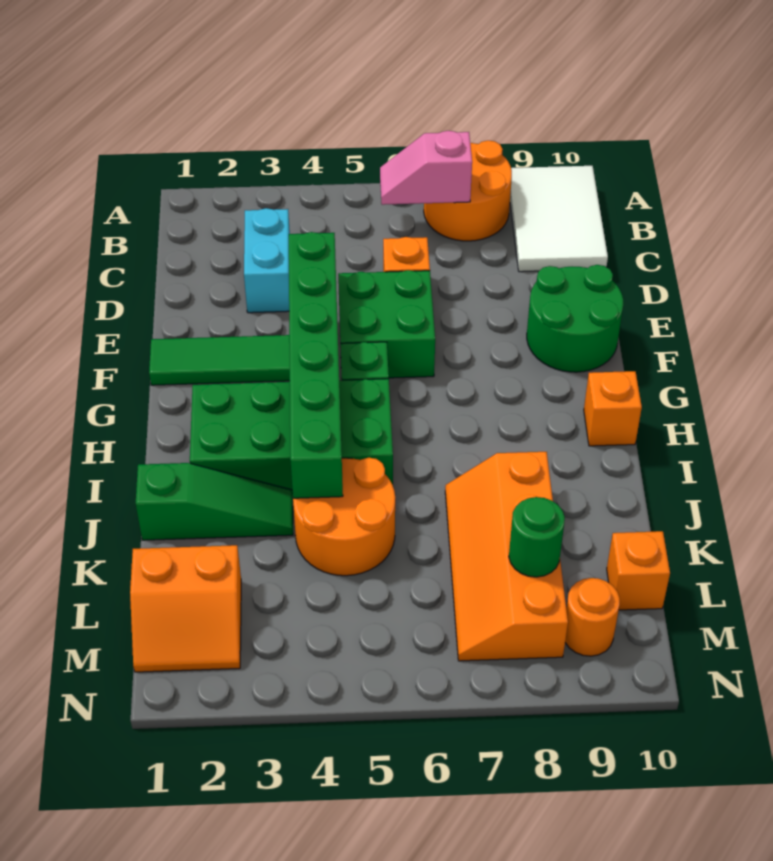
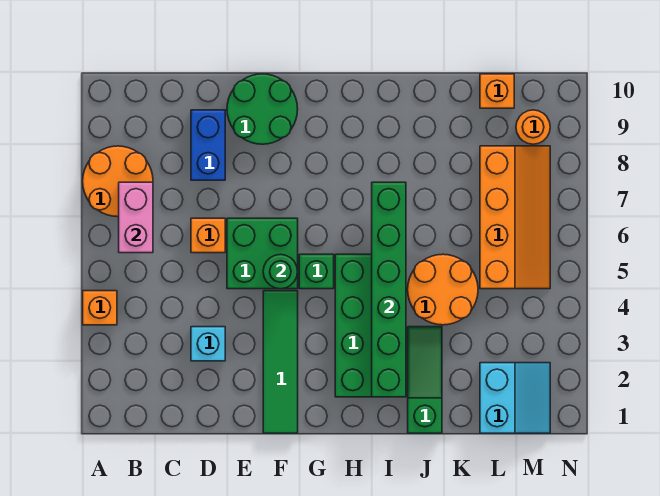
white 2x3 tile [510,166,608,272] -> none
pink 1x2 slope [380,131,472,205] -> pink 1x2 brick [119,182,153,253]
cyan 1x2 brick [244,208,290,313] -> cyan 1x1 brick [191,327,225,361]
none -> blue 1x2 brick [191,110,225,180]
green 1x6 brick [289,232,343,498] -> green 1x6 brick turned to [372,182,406,397]
orange 1x1 brick [584,371,642,446] -> orange 1x1 brick moved to [83,291,117,325]
orange 2x4 slope [445,452,568,661] -> orange 2x4 slope turned to [480,146,550,289]
orange 2x2 slope [130,545,241,672] -> cyan 2x2 slope [480,363,550,433]
green 1x1 round brick [509,497,565,577] -> green 1x1 round brick moved to [263,254,298,289]

